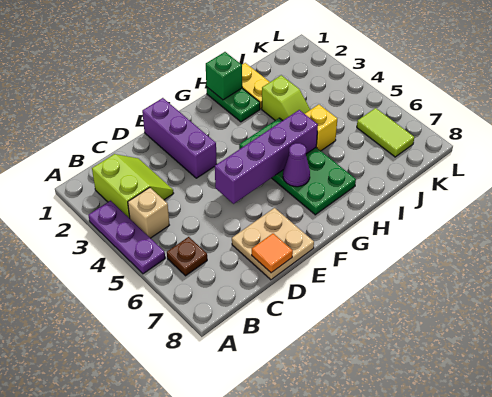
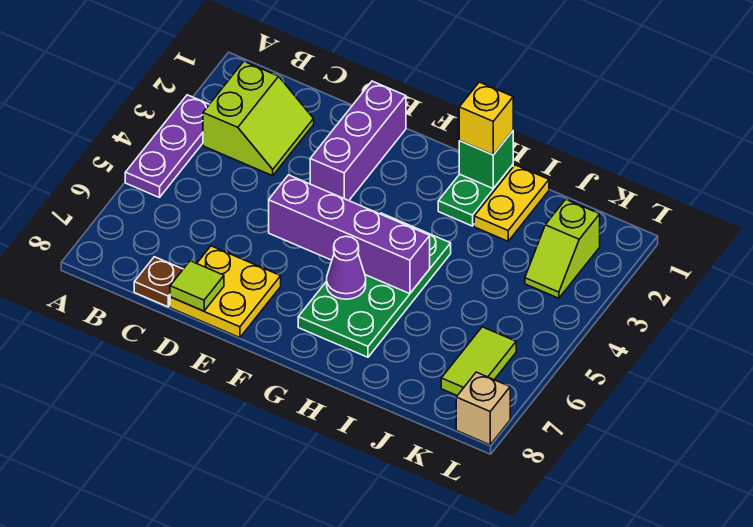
tan 1x1 brick [128,188,169,238] -> tan 1x1 brick moved to [456,372,510,445]
brown 1x1 plate [167,237,207,276] -> brown 1x1 plate moved to [134,257,183,307]
tan 2x2 plate [232,208,314,280] -> yellow 2x2 plate [170,246,281,338]
orange 1x1 tile [252,234,293,273] -> lime 1x1 tile [170,261,224,311]
lime 1x2 slope [262,75,310,120] -> lime 1x2 slope moved to [525,199,600,298]
yellow 1x1 brick [305,104,337,151] -> yellow 1x1 brick moved to [459,82,513,155]

